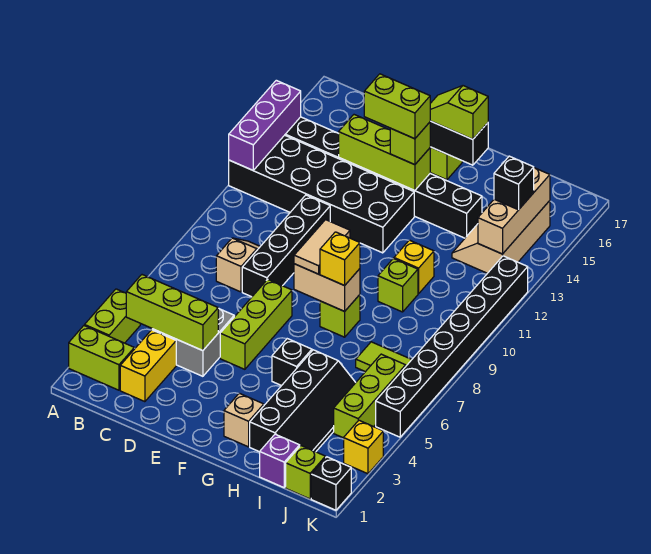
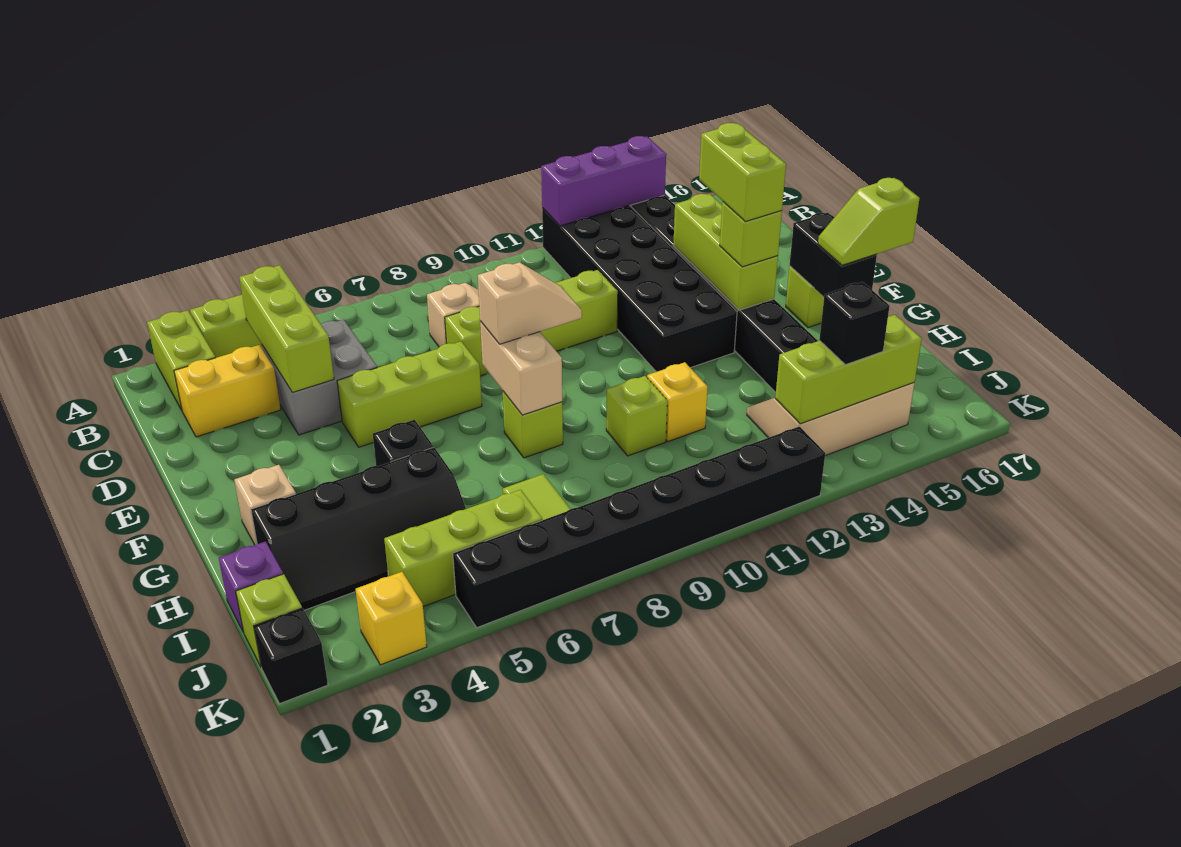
black 1x4 brick [242,195,330,297] -> lime 1x4 brick [445,270,618,376]
tan 1x2 tile [294,220,350,274] -> tan 1x2 slope [478,262,582,344]
lime 1x2 slope [430,86,488,139] -> lime 1x2 slope turned to [818,178,920,265]
yellow 1x1 brick [320,232,360,286] -> none
tan 1x3 brick [478,168,550,254] -> lime 1x3 brick [775,315,922,424]

